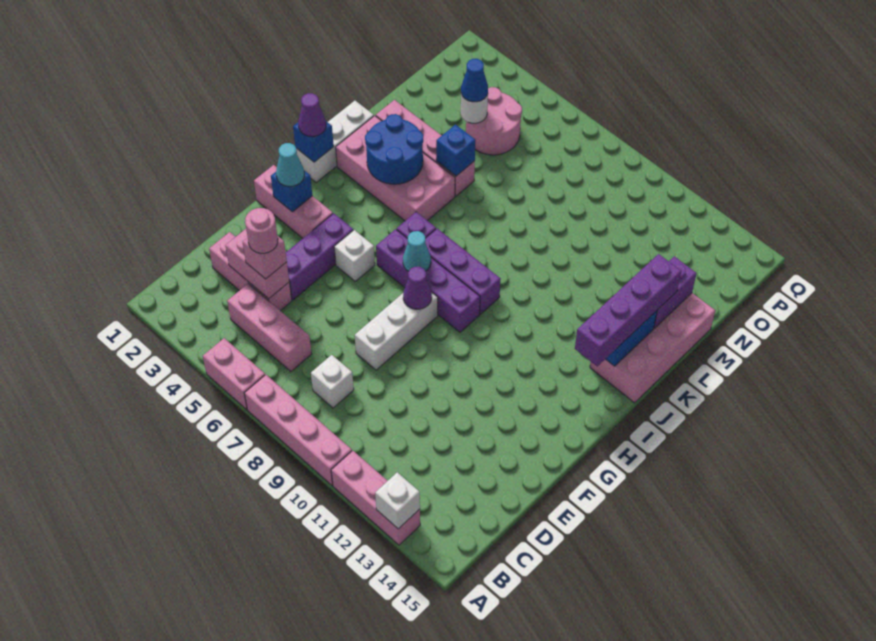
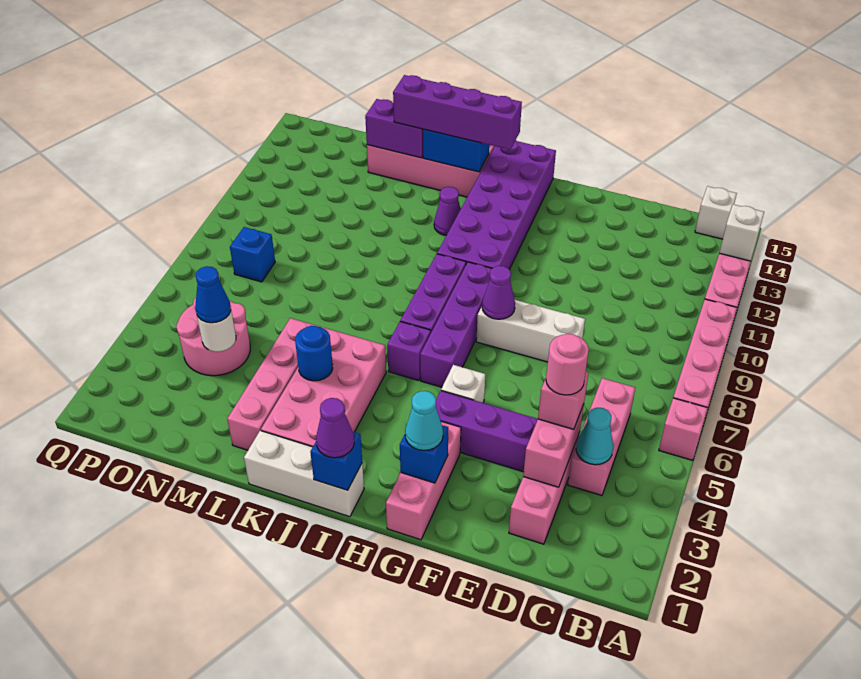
pink 1x2 brick [203,338,265,409] -> pink 1x1 brick [659,398,707,460]
white 1x1 brick [311,355,354,408] -> white 1x1 brick moved to [695,186,737,239]
cyan 1x1 cone [403,231,431,271] -> cyan 1x1 cone moved to [576,408,613,465]
none -> purple 2x6 brick [437,140,556,269]
blue 2x2 round brick [365,114,423,184] -> blue 1x1 round brick [295,326,333,381]
none -> purple 1x1 cone [434,187,461,235]
blue 1x1 brick [436,125,475,176] -> blue 1x1 brick moved to [230,227,275,282]

